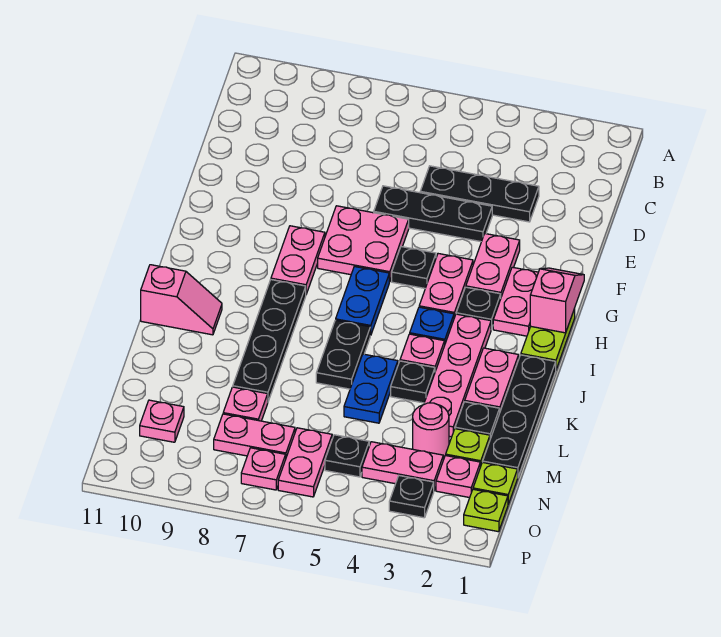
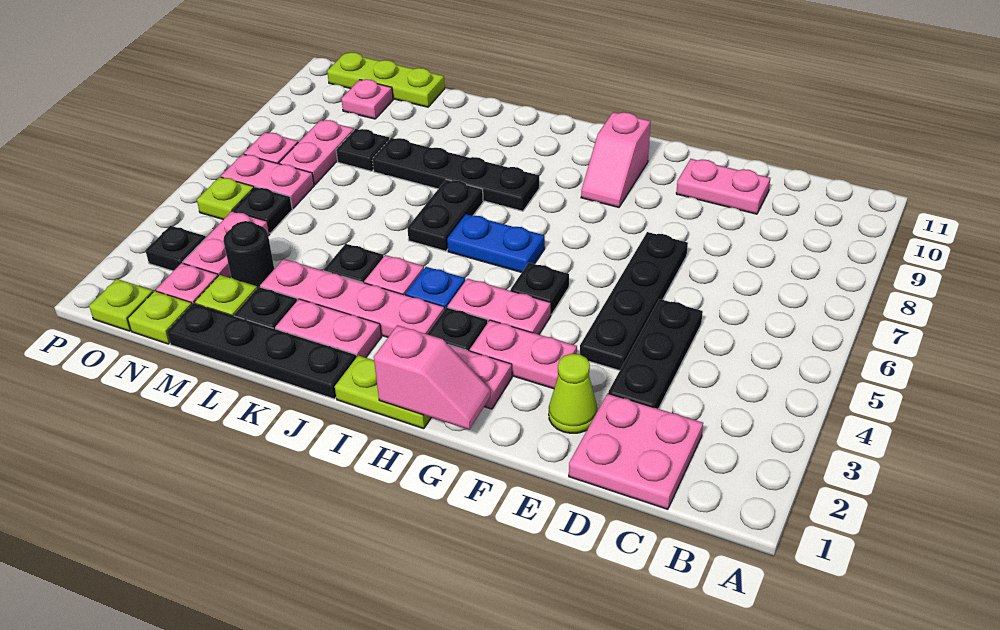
none -> lime 1x1 cone [549,354,597,433]
black 1x3 plate [374,186,492,242] -> black 1x4 plate [580,232,688,371]
pink 2x2 plate [318,206,409,282] -> pink 2x2 plate moved to [569,393,703,509]
pink 1x2 plate [271,226,325,294] -> pink 1x2 plate moved to [676,159,770,214]
black 1x2 plate [316,320,371,389] -> black 1x2 plate turned to [407,180,483,251]
pink 1x2 slope [141,265,222,335] -> pink 1x2 slope moved to [581,112,651,207]
blue 1x2 plate [344,354,398,423] -> none
pink 1x1 round brick [413,403,449,457] -> black 1x1 round brick [223,221,274,288]
pink 1x1 plate [223,387,268,421] -> black 1x1 plate [336,129,389,171]
none -> lime 1x3 plate [327,52,445,107]
none -> lime 1x1 plate [197,177,254,220]

